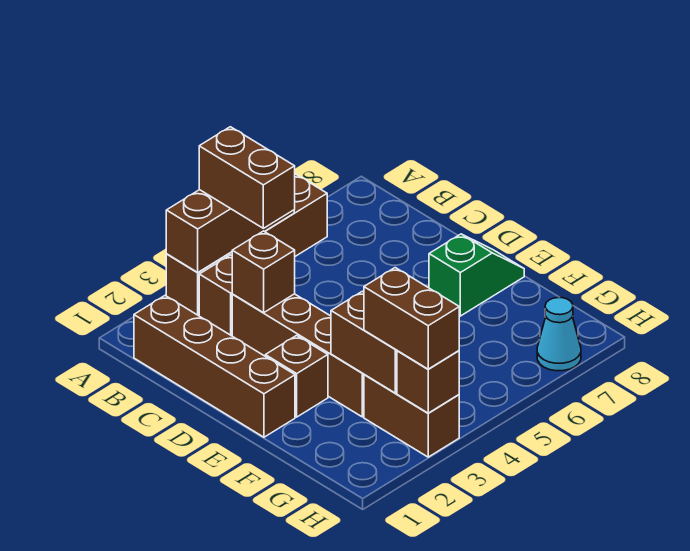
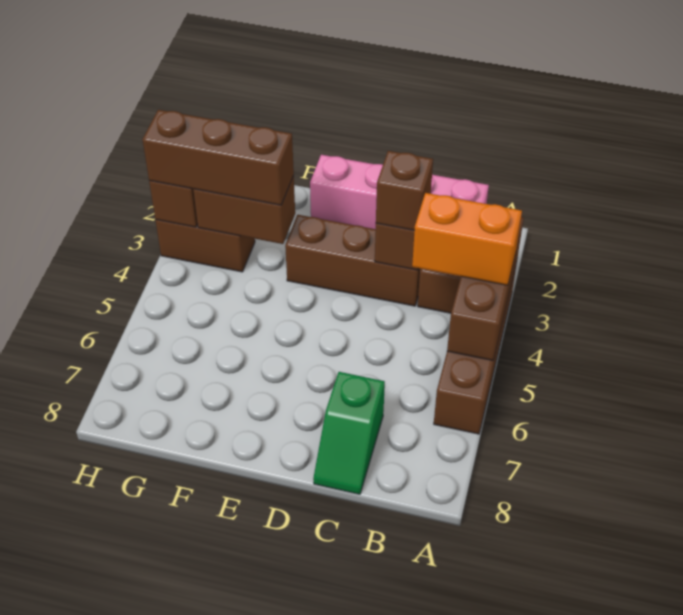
brown 1x2 brick [199,127,295,228] -> orange 1x2 brick [412,193,522,285]
brown 1x4 brick [134,296,295,437] -> pink 1x4 brick [310,155,489,229]
brown 1x4 brick [232,294,364,417] -> brown 1x3 brick [285,215,420,306]
brown 1x1 brick [265,336,328,417] -> brown 1x1 brick moved to [376,151,433,230]
green 1x2 slope [429,234,524,316] -> green 1x2 slope moved to [313,372,385,494]
brown 1x2 brick [364,268,459,369] -> brown 1x3 brick [142,110,294,205]
cyan 1x1 cone [537,298,581,371] -> none

